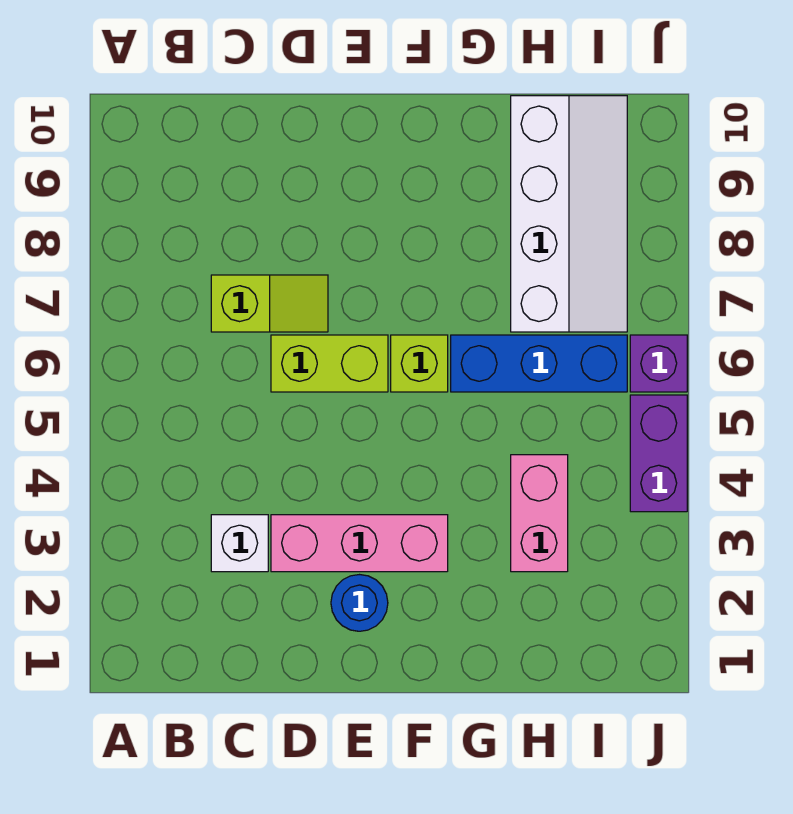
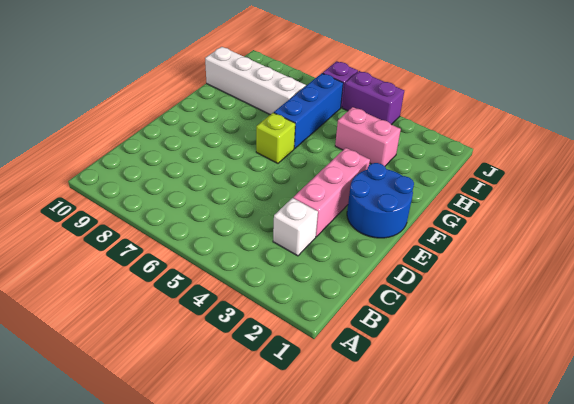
lime 1x2 slope [211,275,328,332] -> none
lime 1x2 brick [271,335,388,392] -> none
blue 1x1 round brick [331,575,388,631] -> blue 2x2 round brick [347,163,414,238]

